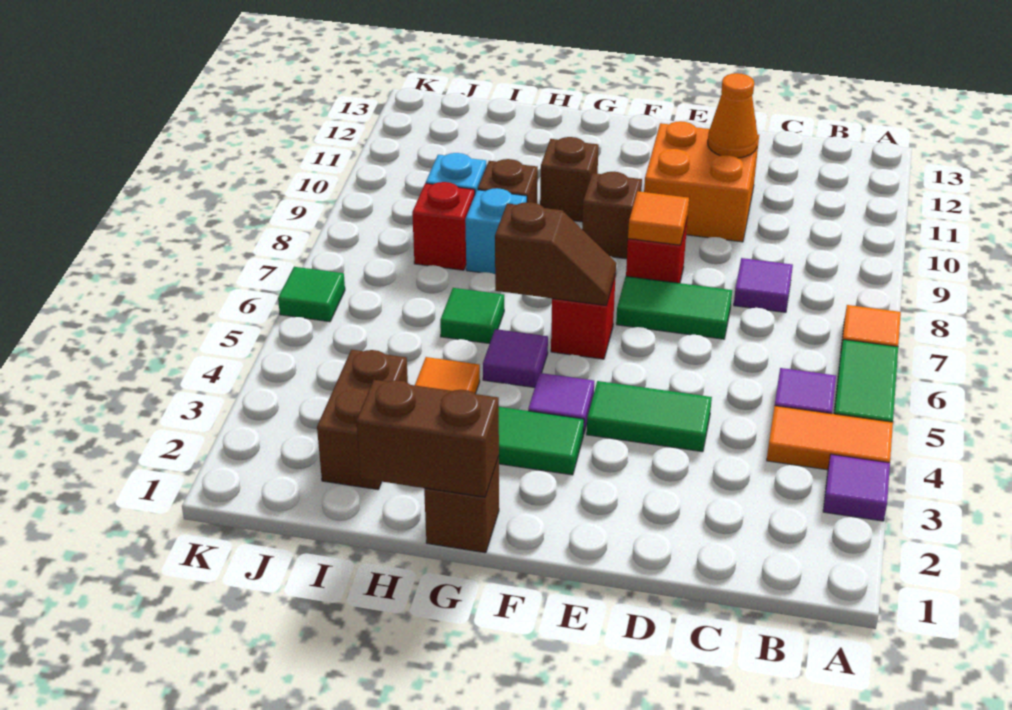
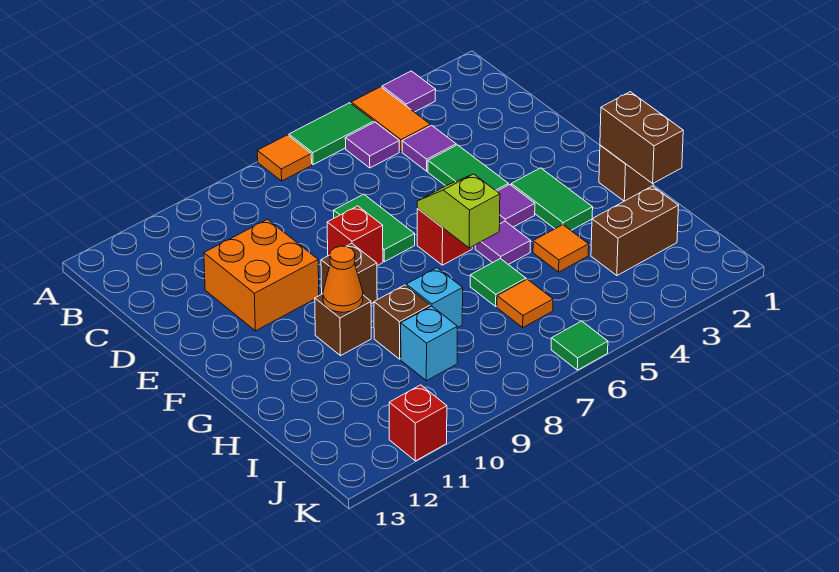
purple 1x1 tile [734,258,793,312] -> purple 1x1 tile moved to [402,125,456,171]
orange 1x1 cone [708,73,758,158] -> orange 1x1 cone moved to [323,246,363,312]
orange 1x1 tile [628,191,689,245] -> orange 1x1 tile moved to [497,279,553,327]
brown 1x2 slope [495,202,616,306] -> lime 1x2 slope [417,174,500,248]
red 1x1 brick [412,182,475,270] -> red 1x1 brick moved to [389,385,447,461]

